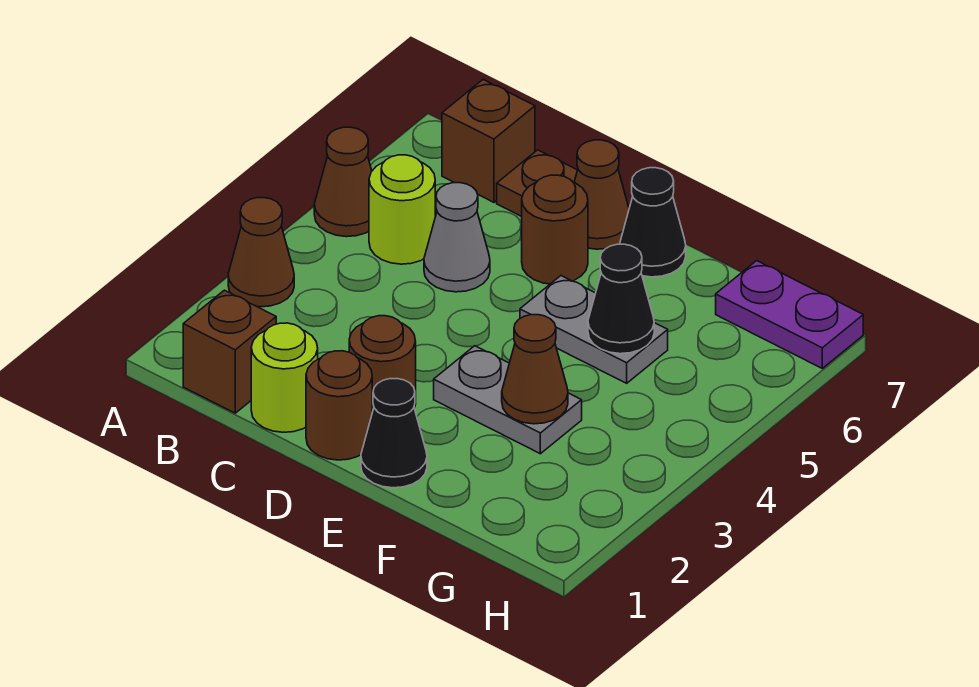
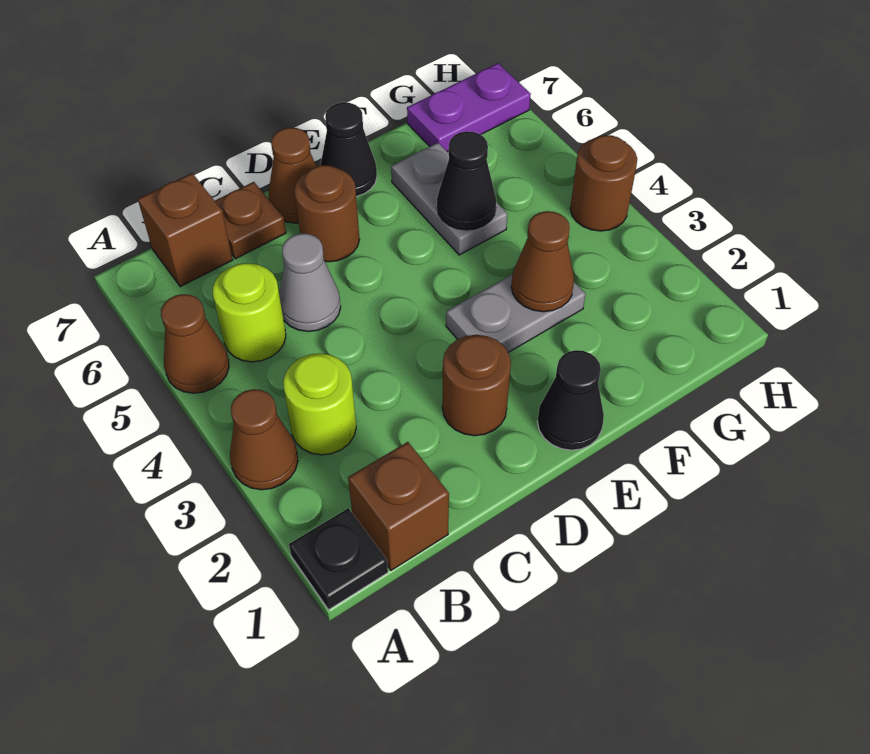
none -> black 1x1 plate [289,508,388,610]
lime 1x1 round brick [251,323,318,432] -> lime 1x1 round brick moved to [283,353,356,455]
brown 1x1 round brick [306,351,372,460] -> brown 1x1 round brick moved to [570,135,637,231]
grey 1x2 plate [520,276,668,383] -> grey 1x2 plate turned to [391,143,507,255]

